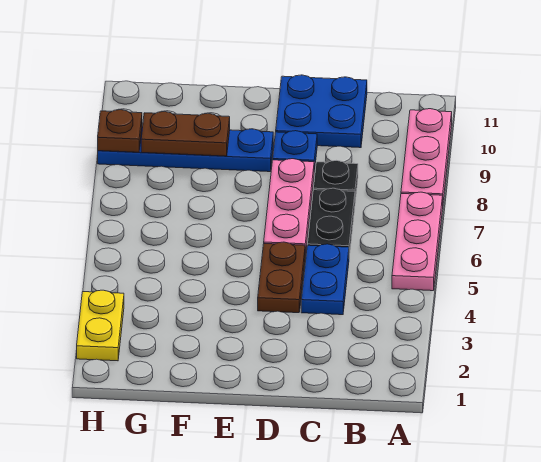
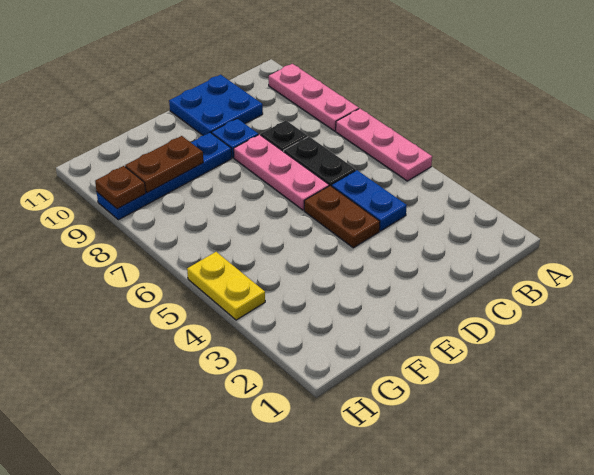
yellow 1x2 plate [77,290,124,361] -> yellow 1x2 plate moved to [187,252,265,320]

